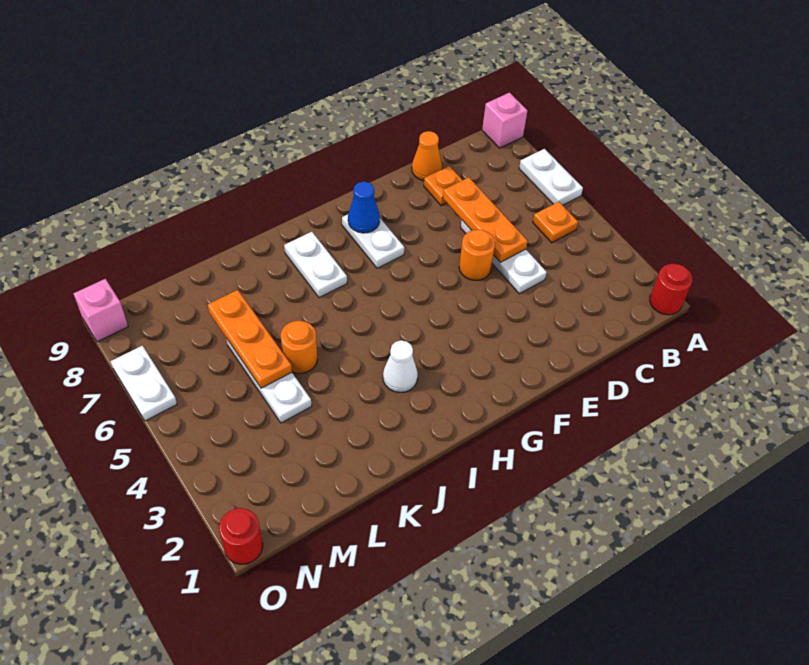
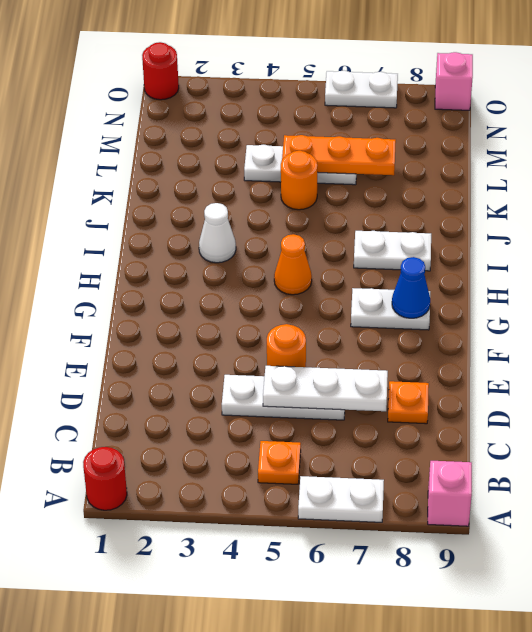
orange 1x3 plate [443,177,528,263] -> white 1x3 plate [263,366,388,411]
orange 1x1 cone [412,131,442,180] -> orange 1x1 cone moved to [274,234,312,295]

